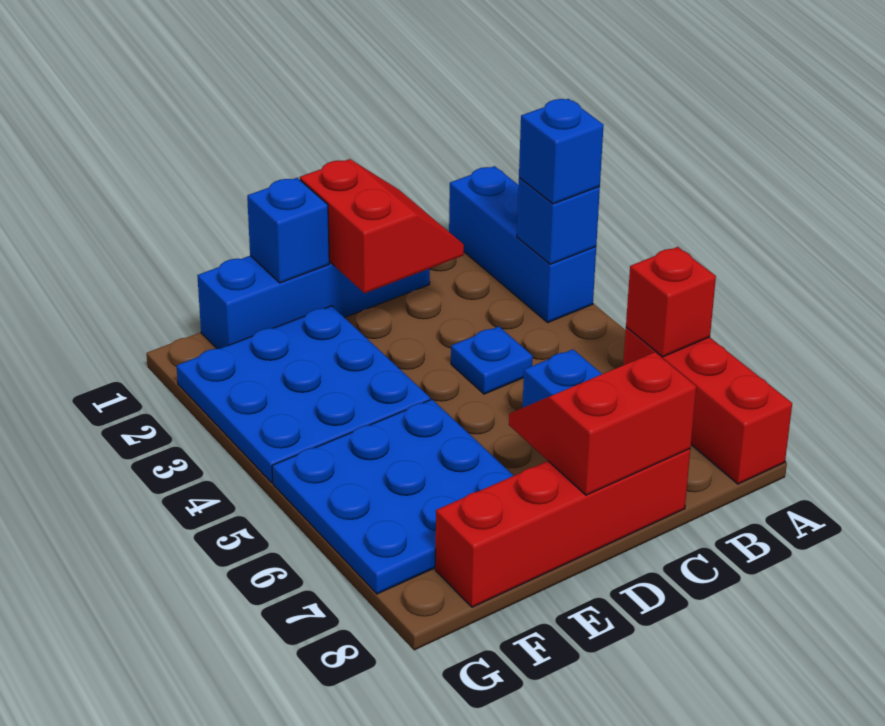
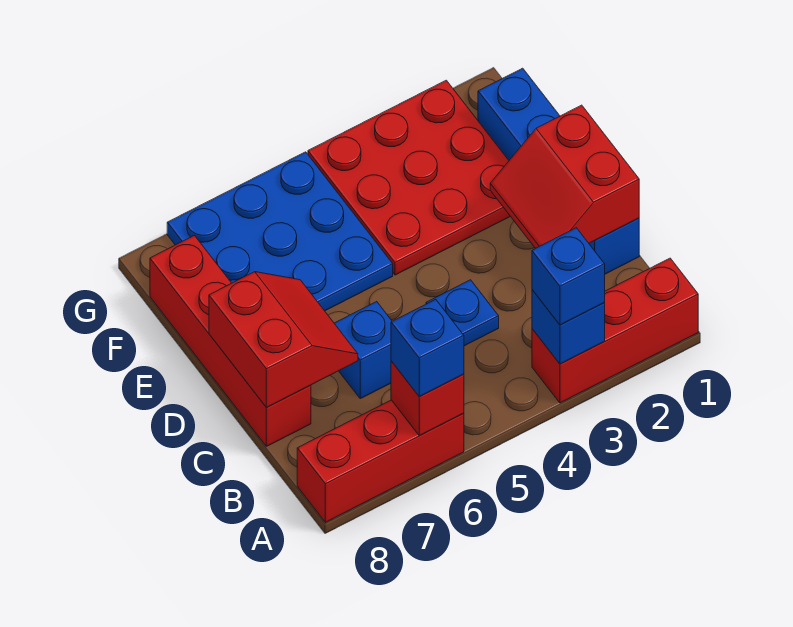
blue 1x3 brick [449,166,596,322] -> red 1x3 brick [532,258,698,403]
red 2x2 slope [300,159,464,293] -> red 2x2 slope turned to [490,105,639,248]
blue 1x1 brick [247,178,329,283] -> blue 1x1 brick moved to [391,299,464,396]
blue 3x3 plate [177,306,430,483] -> red 3x3 plate [308,80,510,275]

